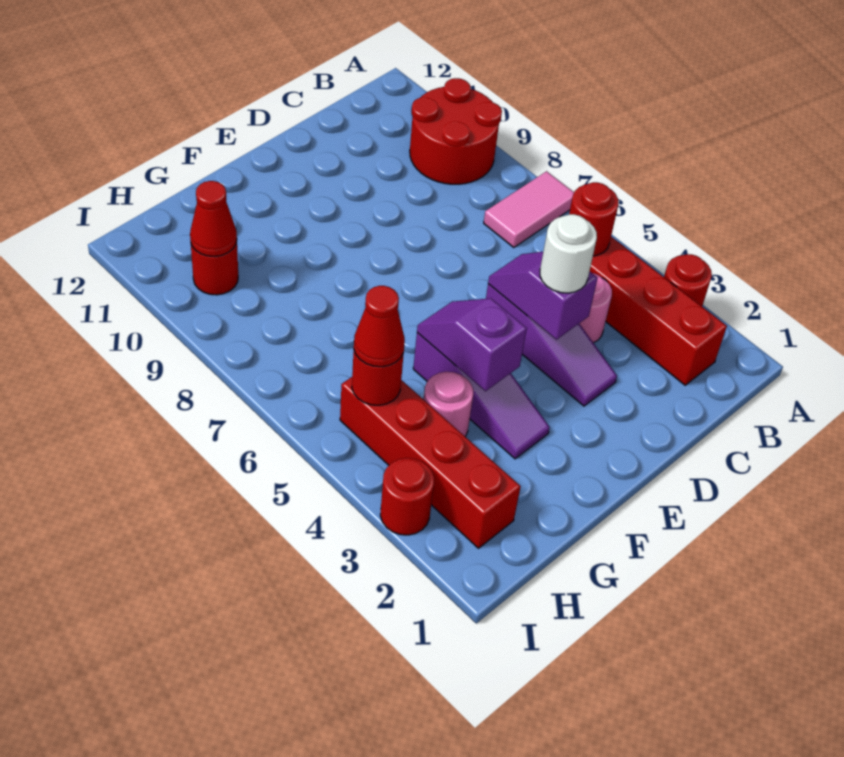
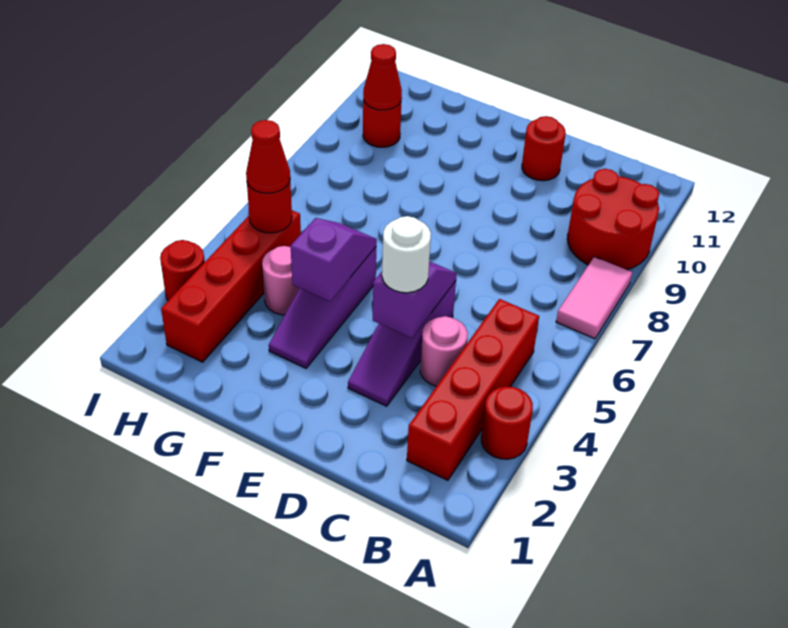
pink 1x2 tile [484,171,574,248] -> pink 1x2 tile turned to [556,257,632,339]
red 1x1 round brick [569,182,618,256] -> red 1x1 round brick moved to [522,116,566,181]

